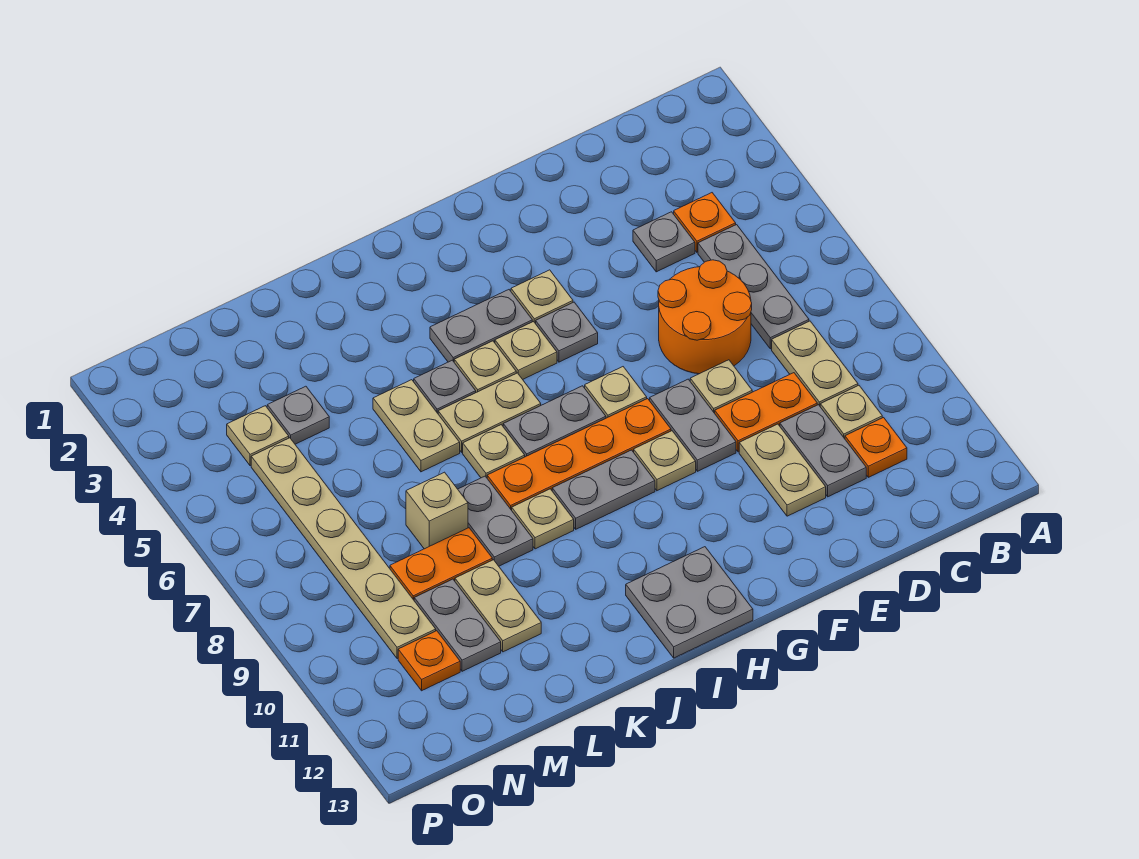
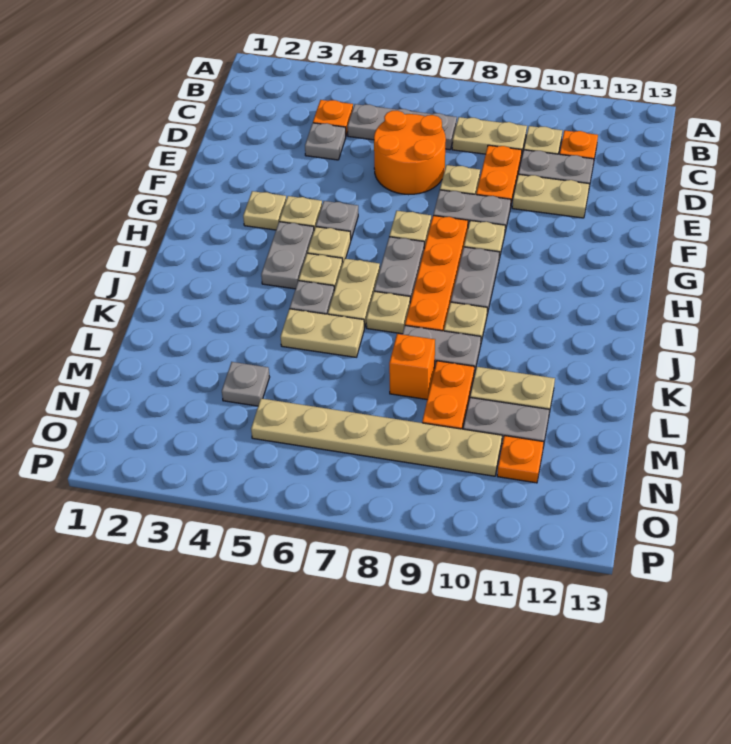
grey 2x2 plate [626,547,753,658] -> none
tan 1x1 brick [406,472,468,549] -> orange 1x1 brick [389,334,435,399]
tan 1x1 plate [227,406,289,466] -> tan 1x1 plate moved to [243,191,286,230]

